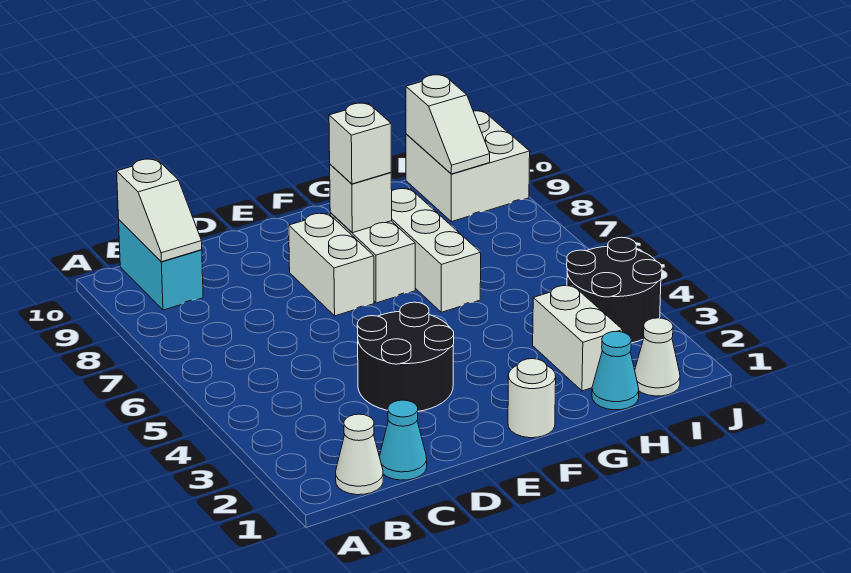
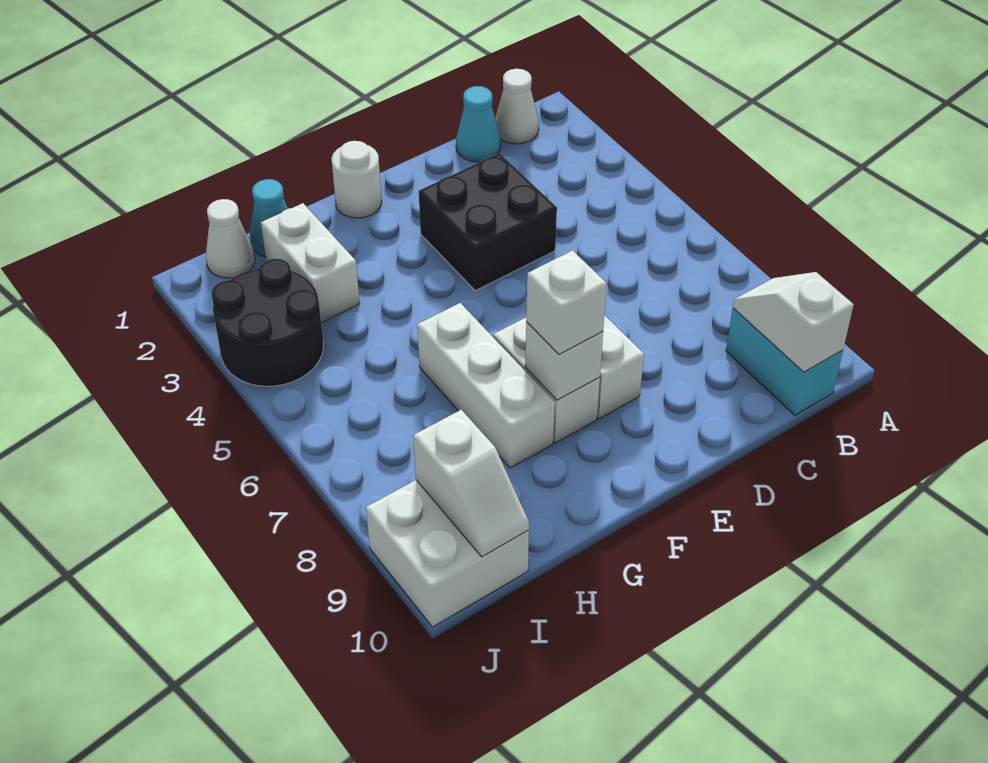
black 2x2 round brick [357,302,454,411] -> black 2x2 brick [419,153,557,291]
white 1x2 slope [406,75,490,174] -> white 1x2 slope turned to [413,410,529,557]

